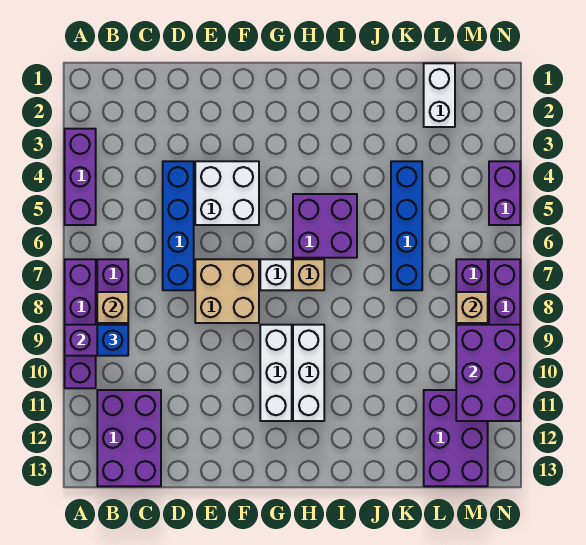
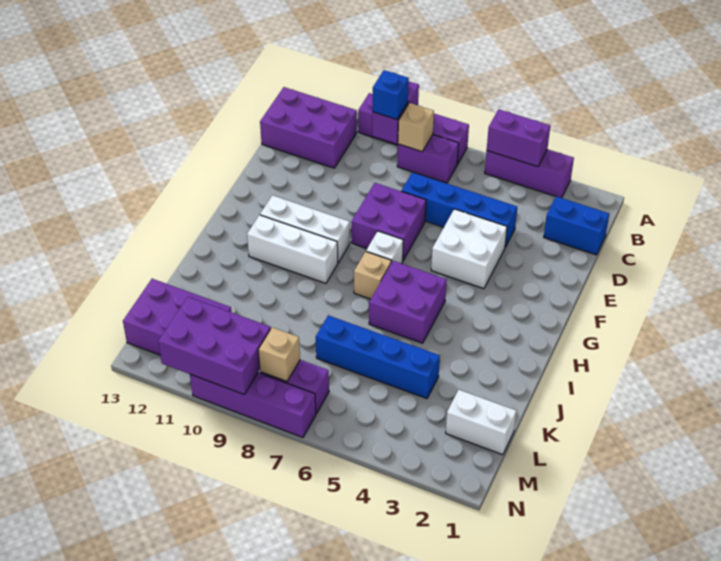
none -> blue 1x2 brick [544,196,609,255]
tan 2x2 brick [195,259,259,323] -> purple 2x2 brick [352,183,426,260]
purple 1x2 brick [489,161,520,225] -> purple 1x2 brick moved to [487,109,550,167]

